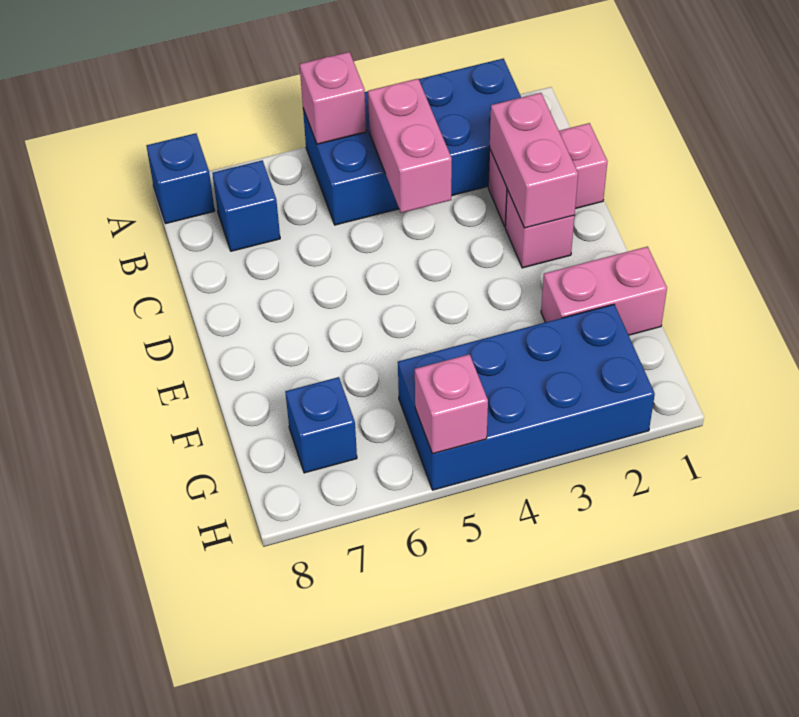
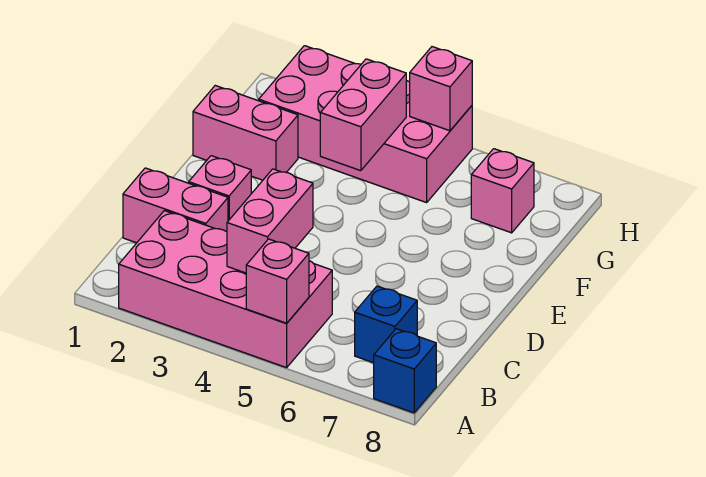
blue 2x4 brick [303,58,521,225] -> pink 2x4 brick [119,211,332,368]
pink 1x2 brick [490,93,578,228] -> pink 1x2 brick moved to [320,59,406,171]
blue 2x4 brick [398,304,655,490] -> pink 2x4 brick [259,46,472,203]
blue 1x1 brick [285,377,357,473] -> pink 1x1 brick [471,149,534,233]

